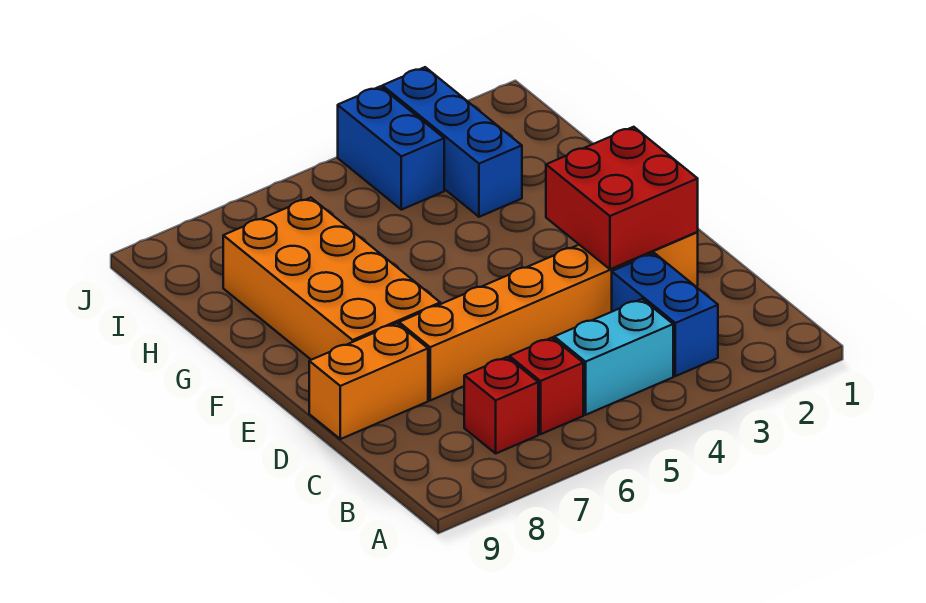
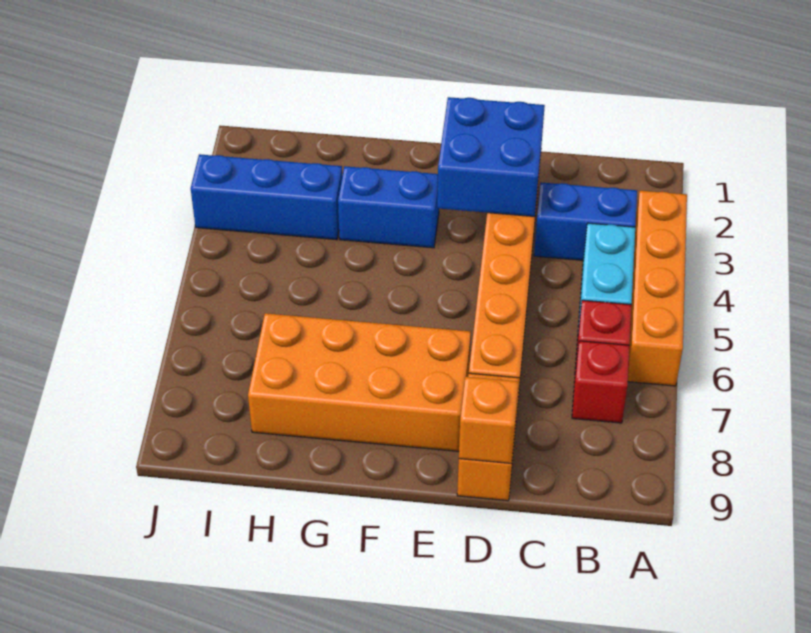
none -> orange 1x4 brick [628,191,687,386]
red 2x2 brick [546,127,698,269] -> blue 2x2 brick [437,97,545,217]
none -> orange 1x1 brick [459,377,518,463]
blue 1x2 brick [338,86,444,210] -> blue 1x2 brick moved to [338,166,439,248]

